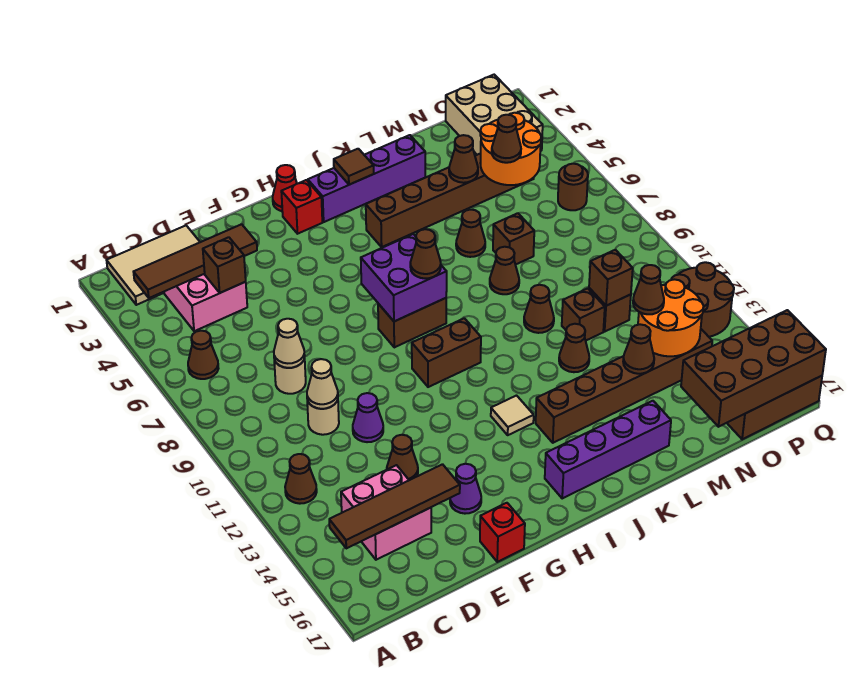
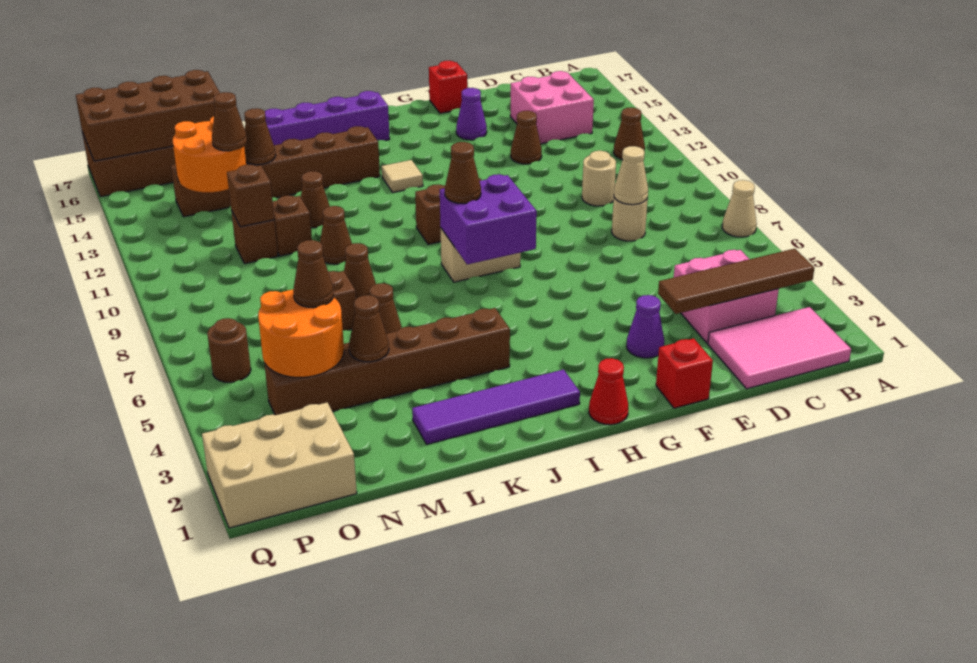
tan 2x3 tile [107,226,200,305] -> pink 2x3 tile [708,307,851,389]
brown 1x1 cone [188,331,218,379] -> none
brown 1x4 tile [329,464,460,548] -> none
brown 1x1 brick [203,237,246,293] -> none
tan 1x1 cone [307,359,338,409] -> tan 1x1 cone moved to [722,180,757,237]
purple 1x1 cone [353,393,383,442] -> purple 1x1 cone moved to [627,295,664,358]
red 1x1 brick [281,180,322,234] -> red 1x1 brick moved to [656,338,713,408]
brown 1x2 brick [378,298,446,347] -> tan 1x2 brick [441,229,521,282]
purple 1x4 brick [308,135,425,222] -> purple 1x4 tile [412,370,580,444]
brown 1x1 tile [334,149,374,185] -> none
tan 2x3 brick [446,75,543,155] -> tan 2x3 brick turned to [202,402,357,528]
brown 2x2 round brick [671,262,734,337] -> none

